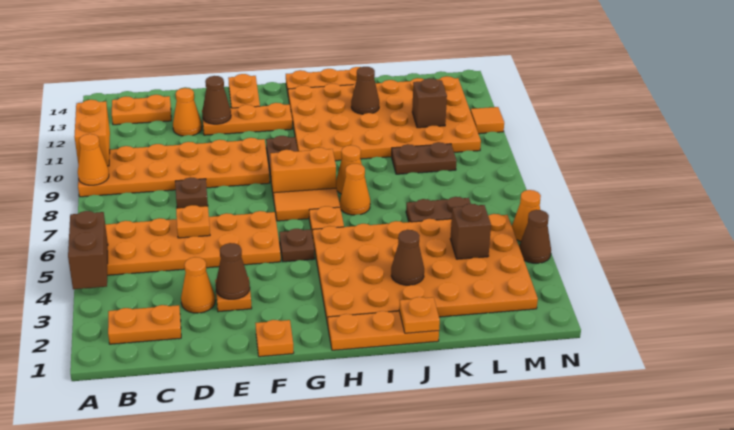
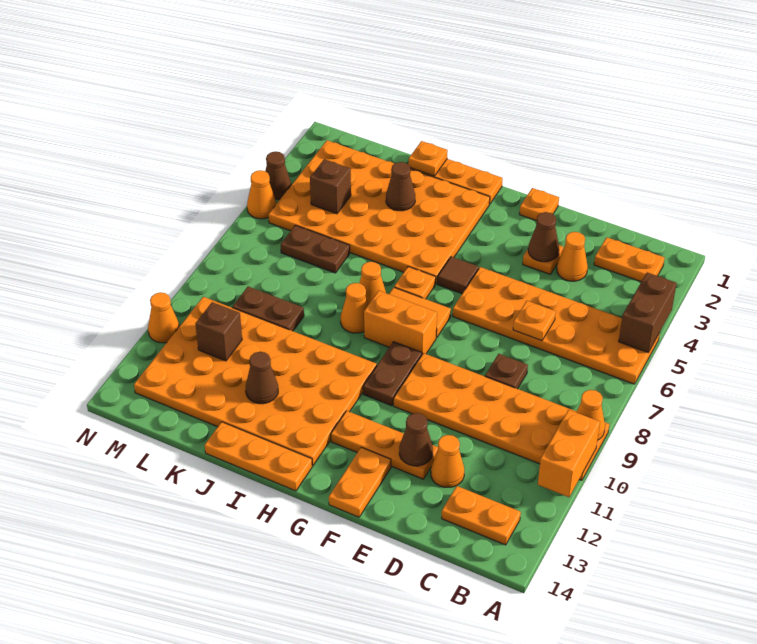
brown 1x1 plate [279,229,315,262] -> brown 1x1 tile [437,257,479,294]
orange 1x1 tile [471,107,504,134] -> orange 1x1 cone [148,292,179,343]

